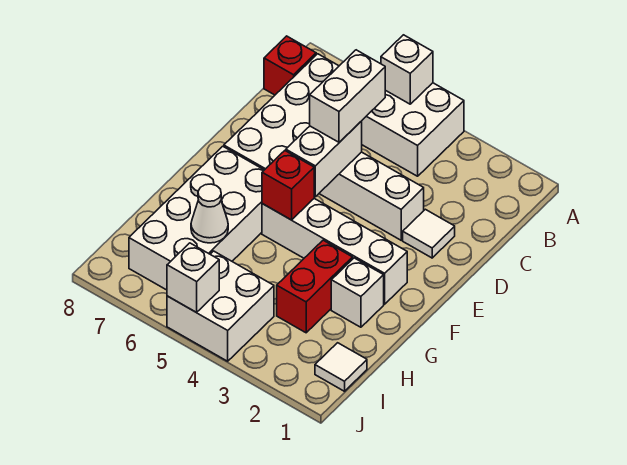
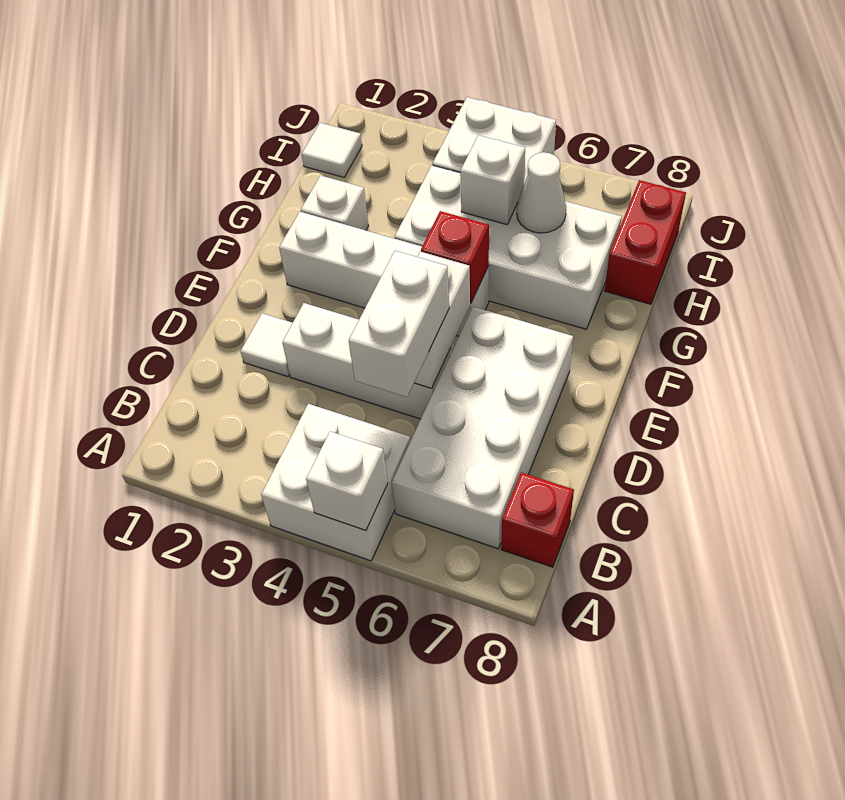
white 2x4 brick [129,146,264,290] -> white 2x4 brick turned to [395,165,622,329]
red 1x2 brick [277,240,353,333] -> red 1x2 brick moved to [605,180,686,304]
white 1x1 brick [167,243,219,312] -> white 1x1 brick moved to [460,135,525,225]

